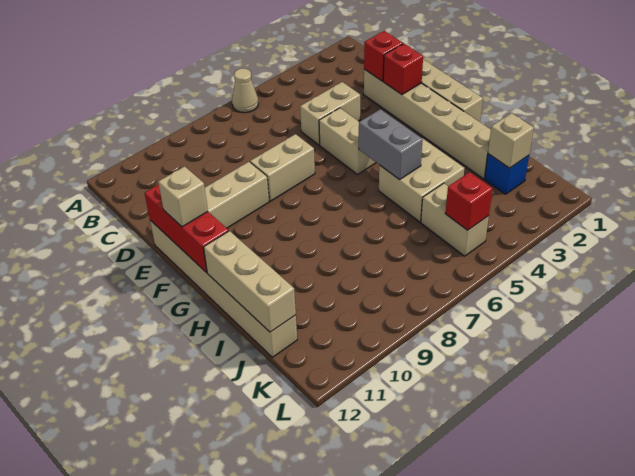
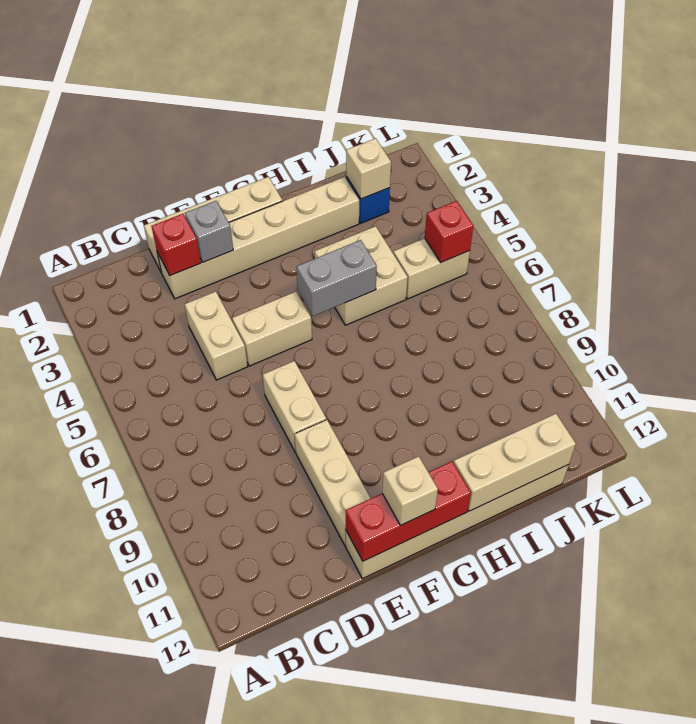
tan 1x1 cone [232,68,258,113] -> none
red 1x1 brick [383,44,423,95] -> grey 1x1 brick [185,201,233,262]

